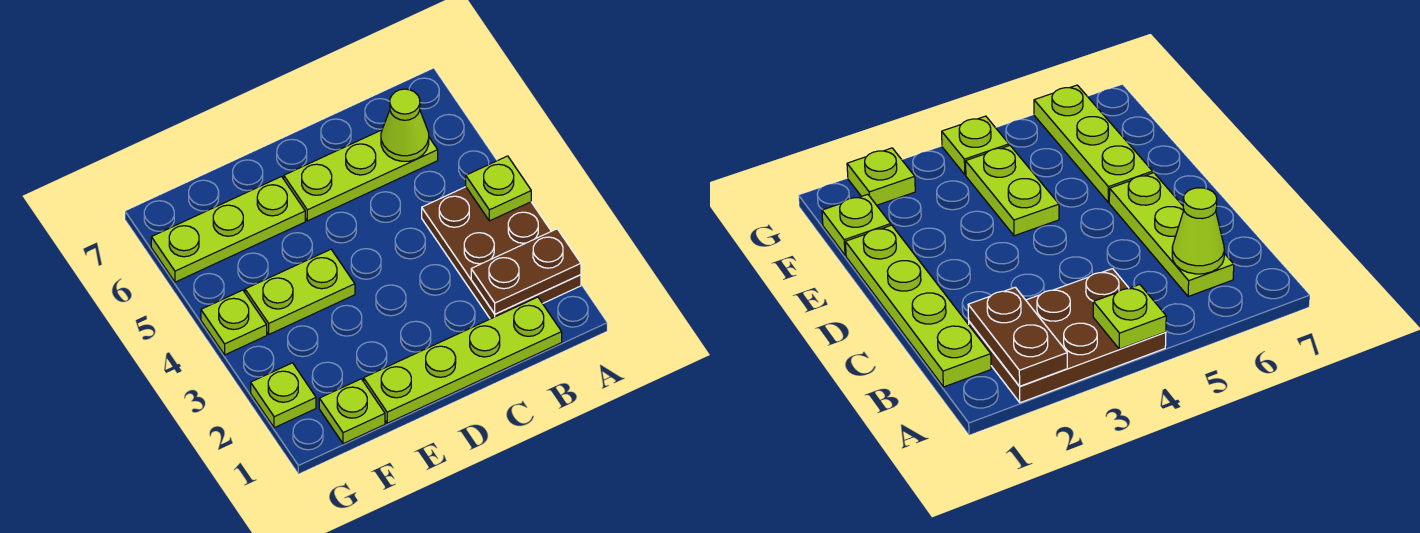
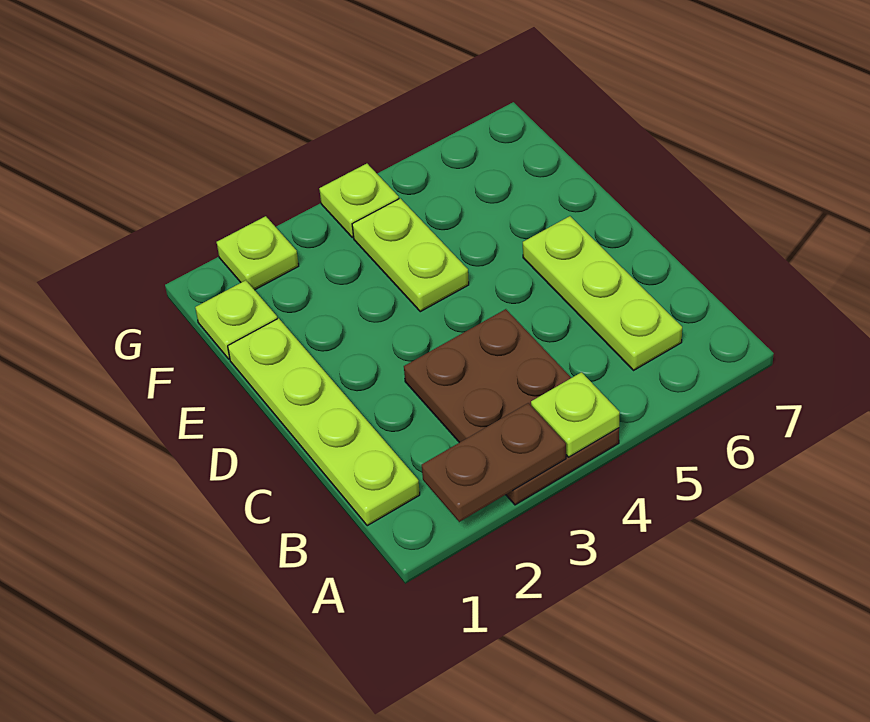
brown 2x3 plate [422,187,581,319] -> brown 2x3 plate turned to [404,309,619,505]
brown 1x2 plate [471,229,581,314] -> brown 1x2 plate turned to [422,403,566,522]
lime 1x1 cone [381,89,429,161] -> none
lime 1x3 plate [151,177,305,282] -> none

